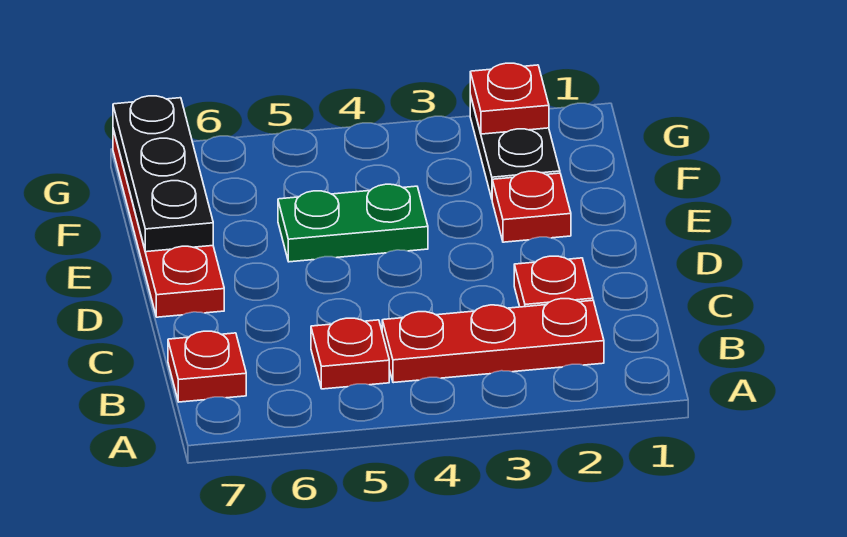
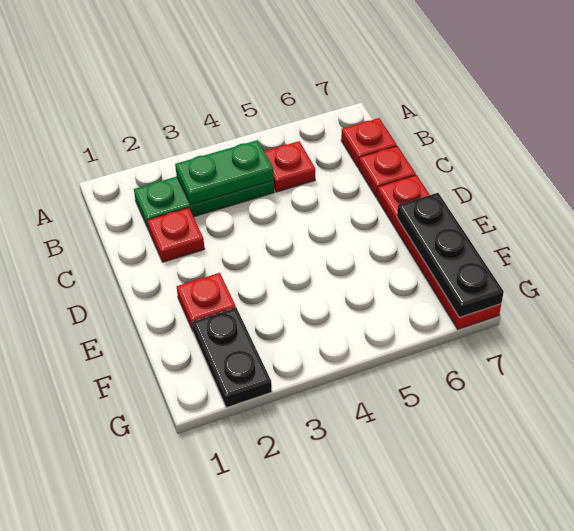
red 1x3 plate [382,299,604,383] -> green 1x3 plate [134,177,274,230]
green 1x2 plate [278,184,428,262] -> green 1x2 plate moved to [175,140,274,205]
red 1x1 plate [470,63,549,134] -> red 1x1 plate moved to [359,146,416,197]

